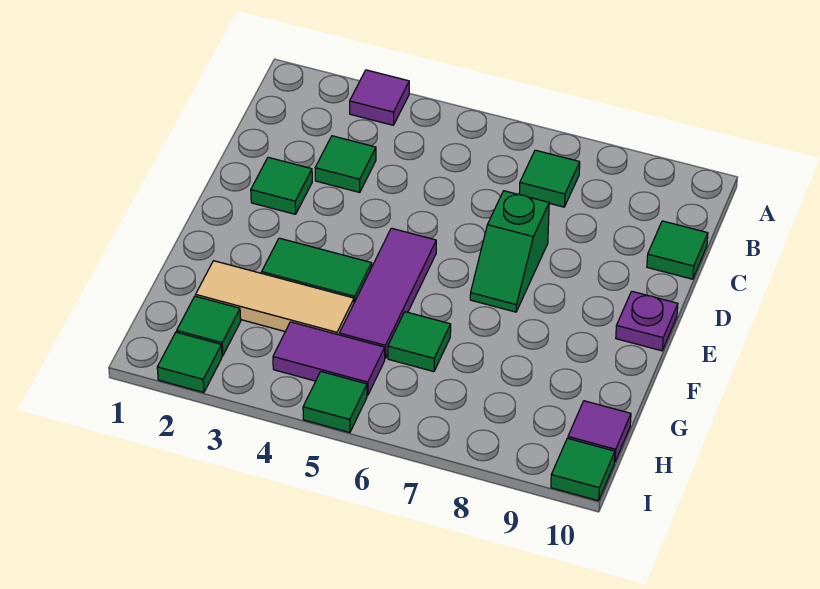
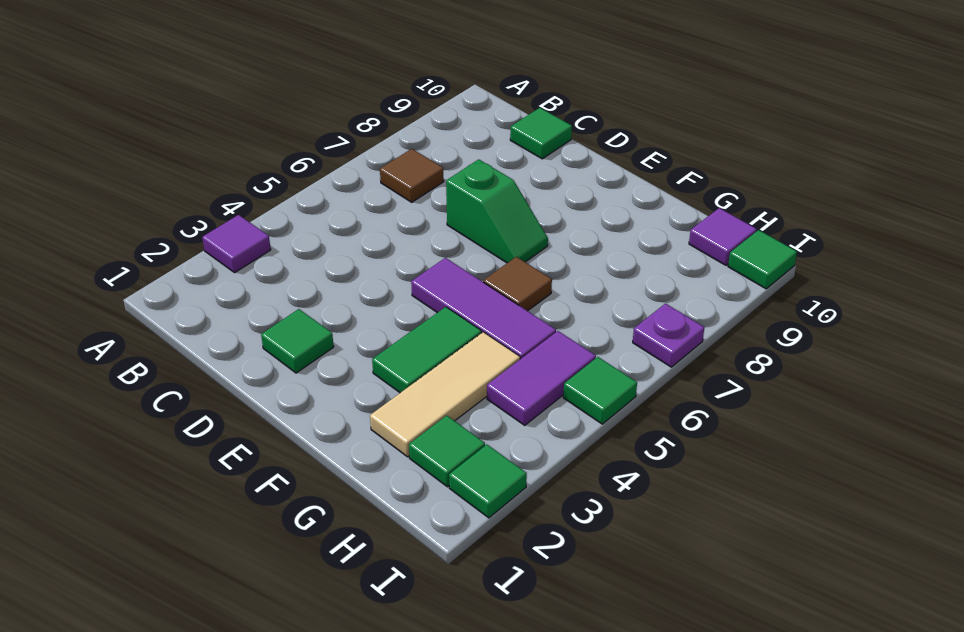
green 1x1 tile [519,150,580,207] -> brown 1x1 tile [380,149,444,202]
green 1x1 tile [315,136,376,192] -> none
purple 1x1 plate [616,291,678,351] -> purple 1x1 plate moved to [633,304,704,367]
none -> brown 1x1 tile [483,257,552,311]
green 1x1 tile [388,312,451,372] -> none

